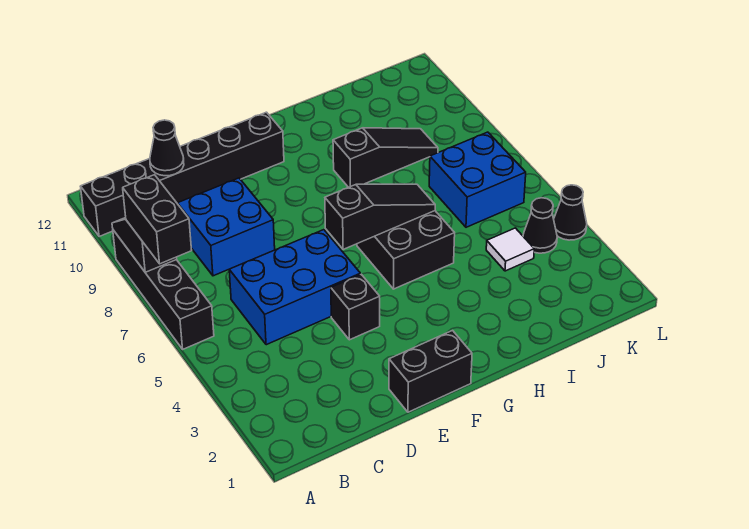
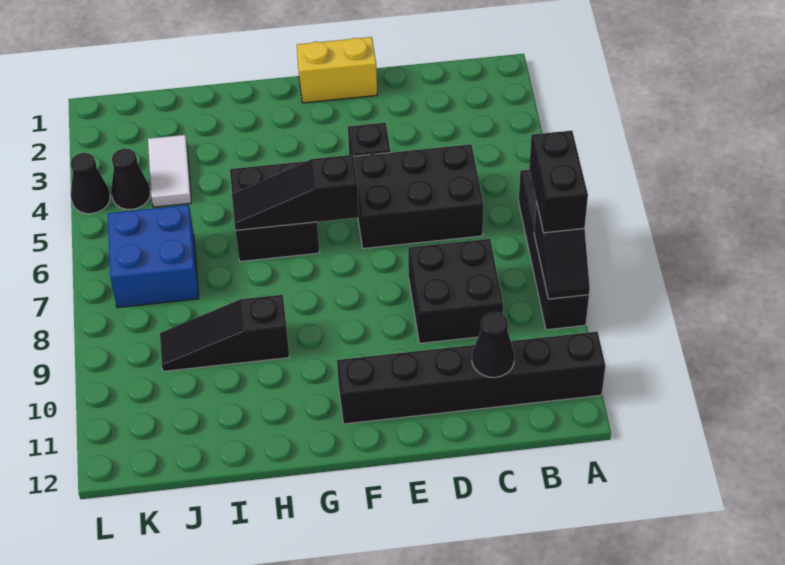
blue 2x3 brick [229,230,360,345] -> black 2x3 brick [353,144,484,249]
blue 2x2 brick [177,178,275,276] -> black 2x2 brick [408,239,503,344]
black 1x2 brick [389,331,472,412] -> yellow 1x2 brick [297,37,377,103]
white 1x1 tile [486,228,534,271] -> white 1x2 tile [148,135,191,207]

